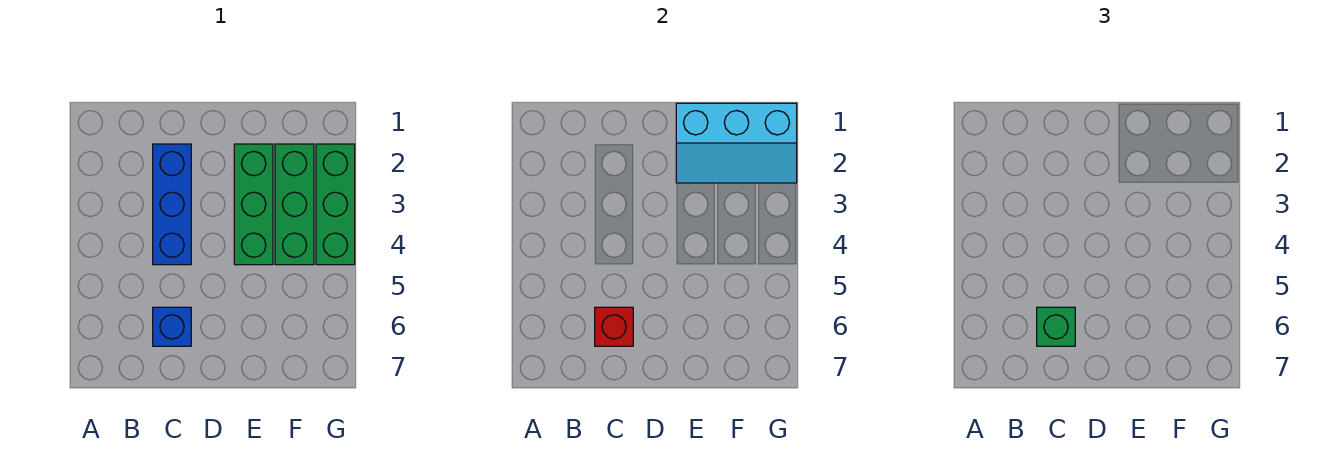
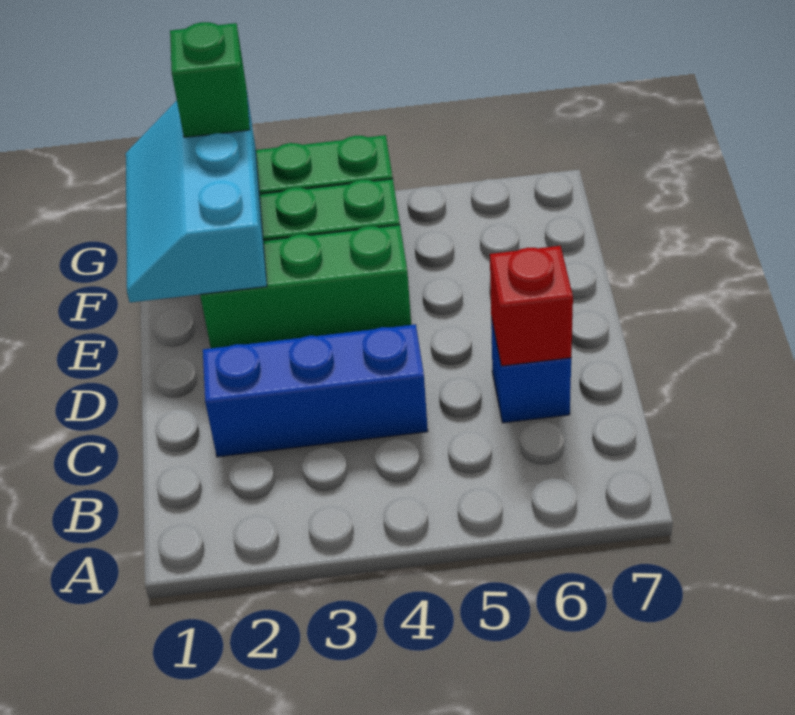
green 1x1 brick [1037,307,1075,346] -> green 1x1 brick moved to [170,22,250,137]
cyan 2x3 slope [676,103,797,183] -> cyan 2x3 slope turned to [126,95,267,302]

